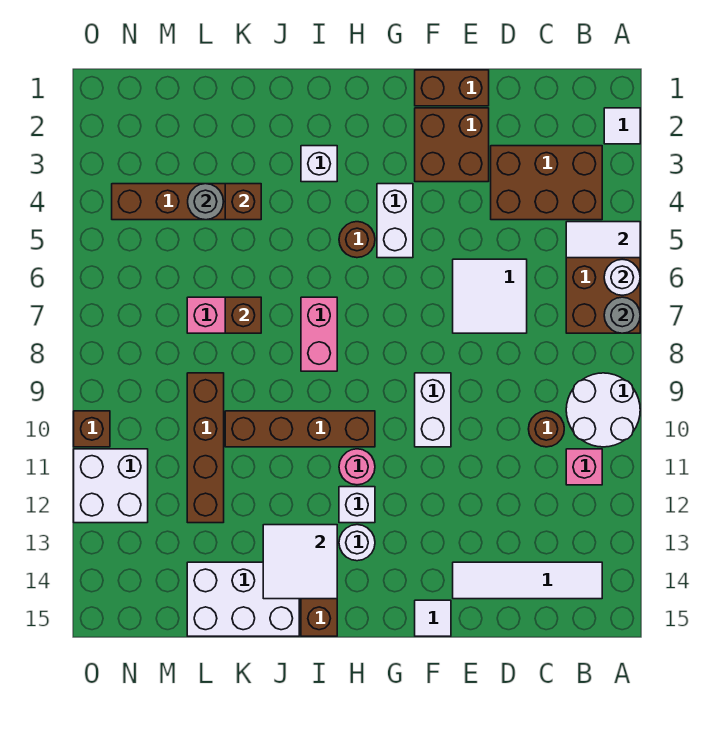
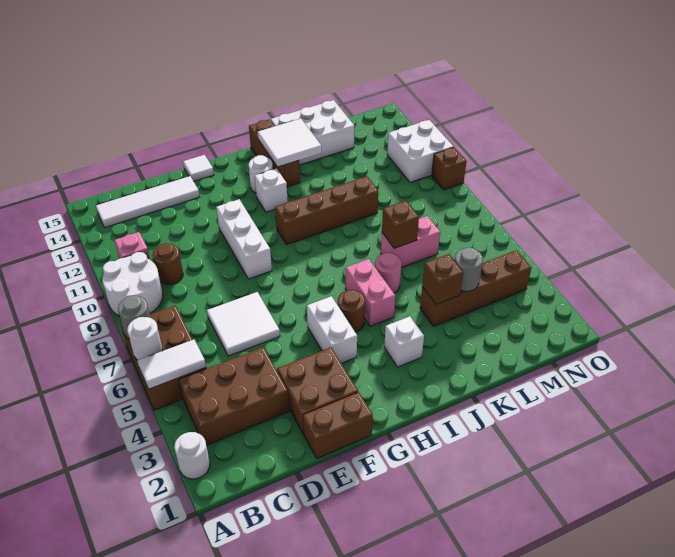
white 1x1 tile [604,108,640,144] -> white 1x1 round brick [174,432,210,479]
white 1x2 brick [415,373,451,447] -> white 1x3 brick [216,199,272,279]
pink 1x1 round brick [339,449,375,485] -> pink 1x1 round brick moved to [375,253,401,293]
pink 1x2 brick [301,297,337,371] -> pink 1x2 brick moved to [345,259,395,326]
brown 1x4 brick [187,373,224,523] -> none

